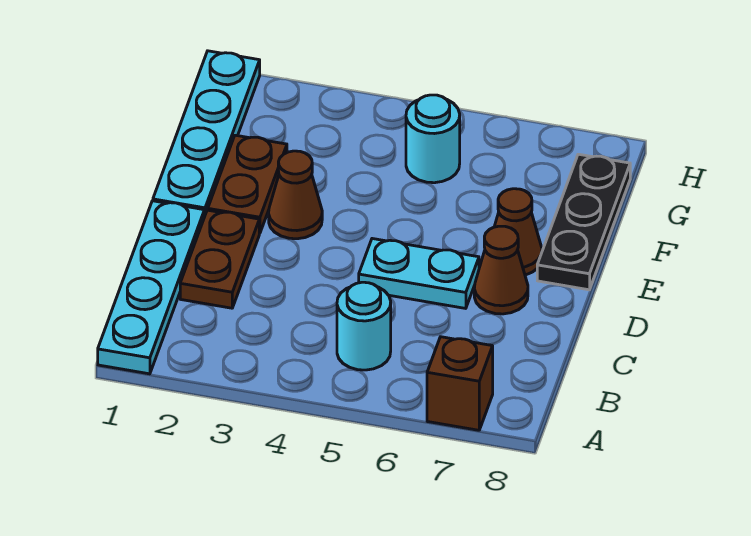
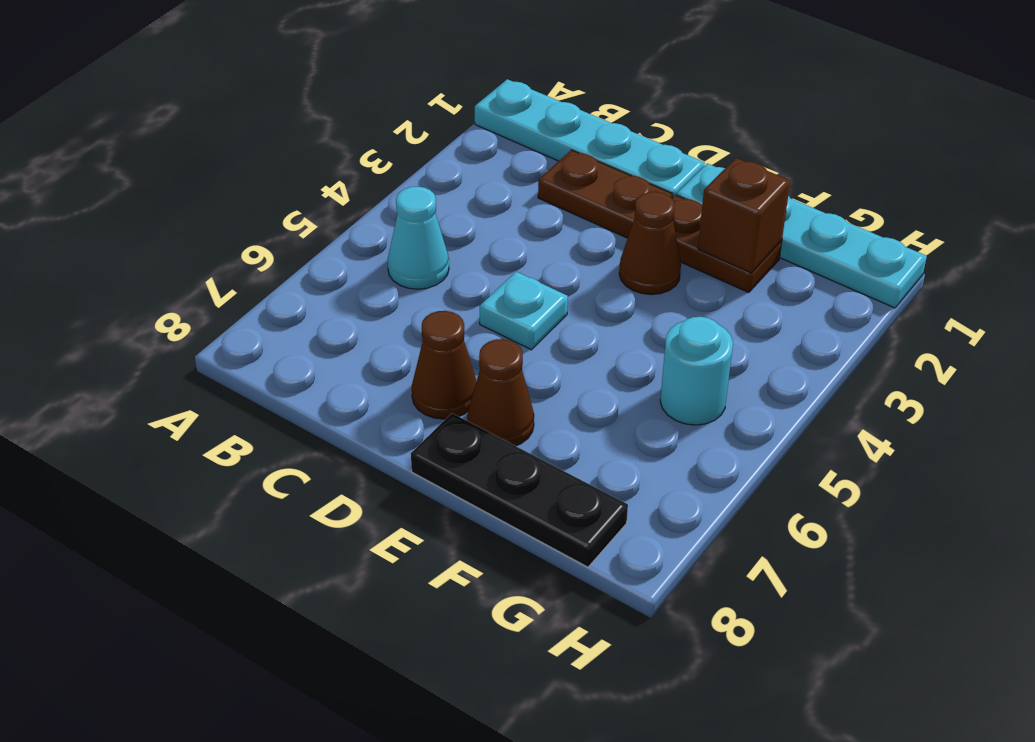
brown 1x1 brick [427,337,493,430] -> brown 1x1 brick moved to [698,158,790,273]
cyan 1x1 round brick [337,282,391,370] -> cyan 1x1 cone [388,187,449,289]
cyan 1x2 plate [359,239,479,308] -> cyan 1x1 plate [480,272,568,350]

